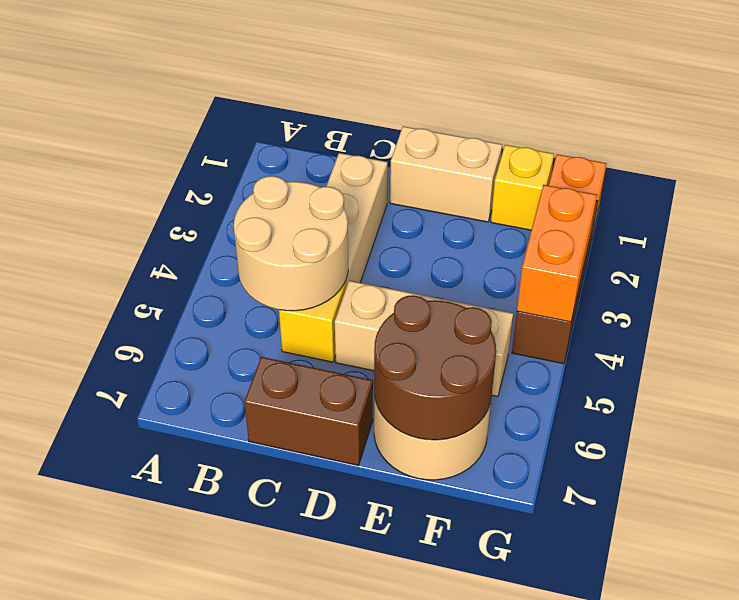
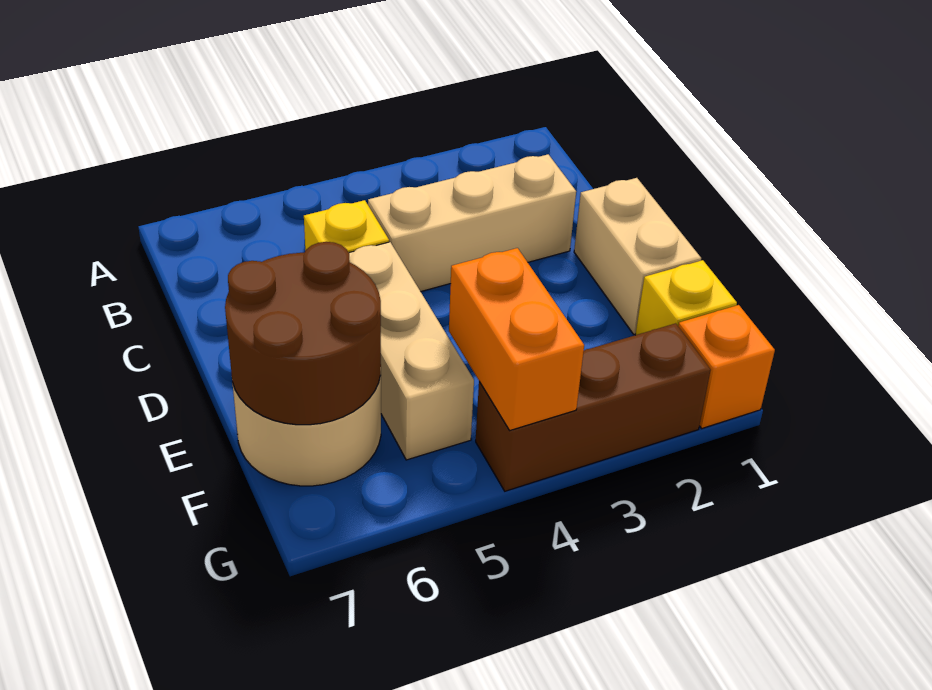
tan 2x2 round brick [234,176,348,311] -> none
brown 1x2 brick [244,357,373,465] -> none
orange 1x2 brick [517,185,597,322] -> orange 1x2 brick turned to [449,248,584,430]

